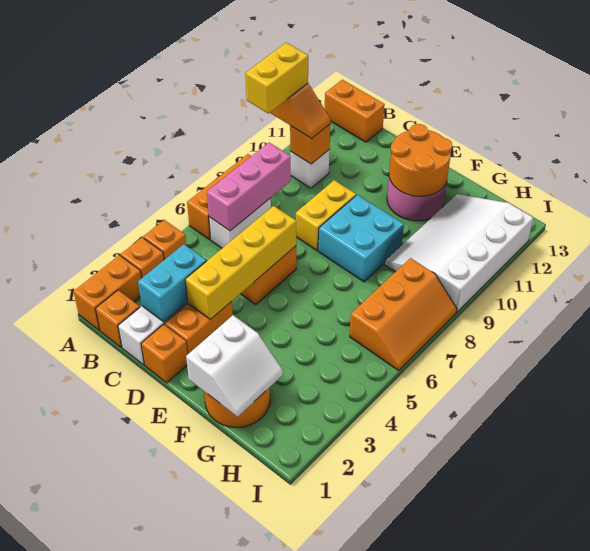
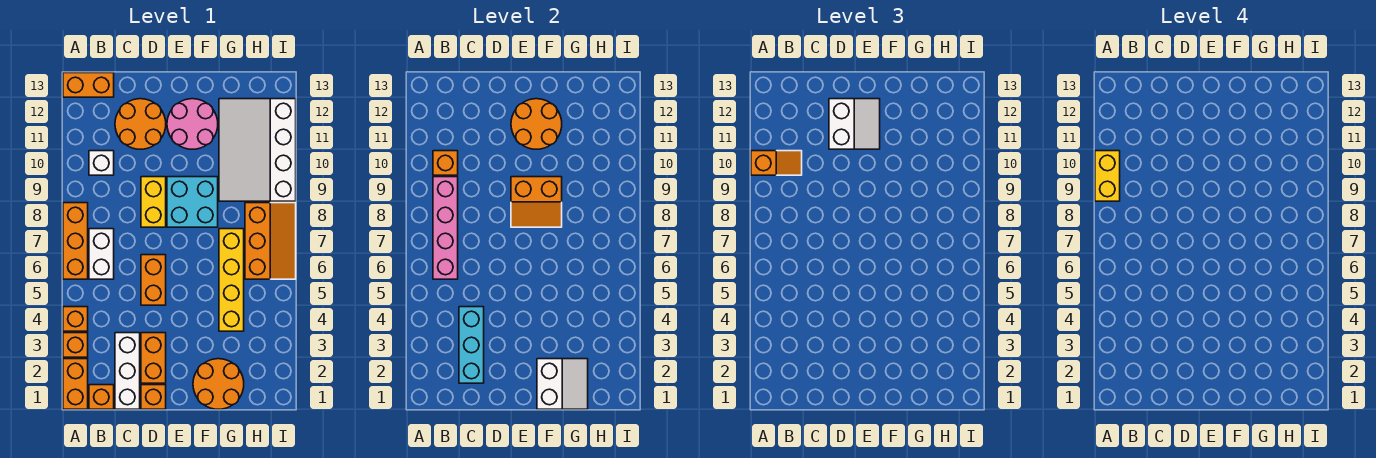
pink 1x3 brick [207,143,291,231] -> pink 1x4 brick [433,177,458,279]
cyan 1x2 brick [138,244,206,322] -> cyan 1x3 brick [459,307,484,383]
none -> orange 2x2 round brick [115,99,166,149]
yellow 1x4 brick [185,206,296,320] -> yellow 1x4 brick moved to [219,229,244,331]
none -> white 2x2 slope [829,99,880,149]
none -> orange 2x2 slope [511,177,562,227]

